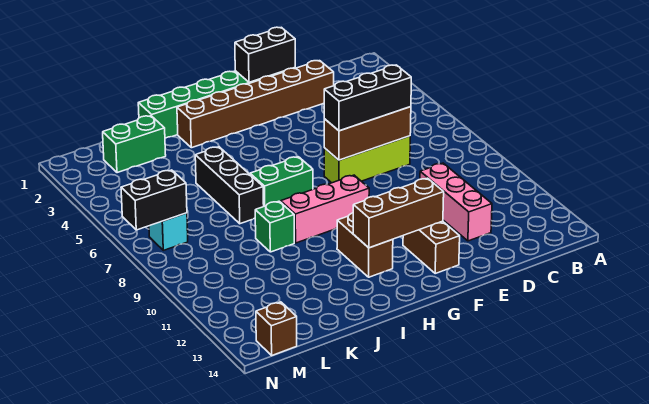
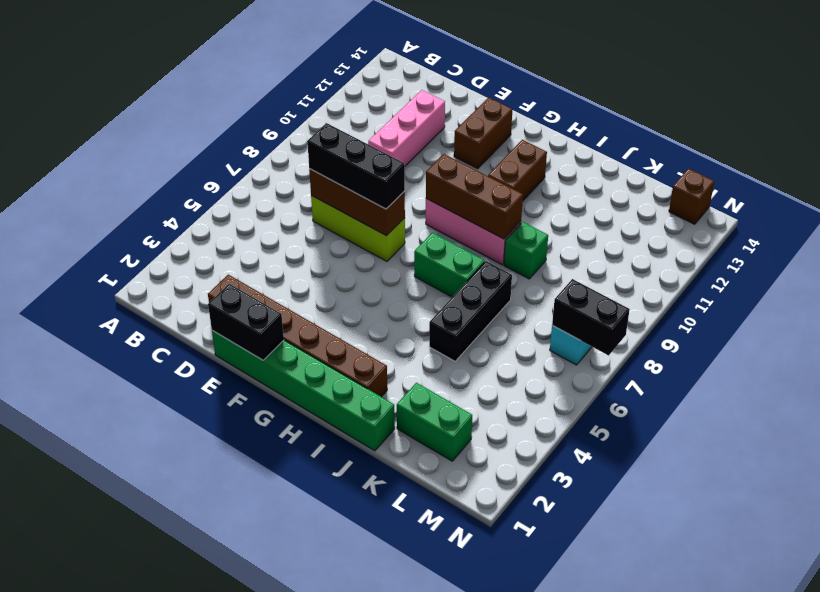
brown 1x3 brick [353,178,444,248] -> brown 1x3 brick moved to [426,154,523,239]

